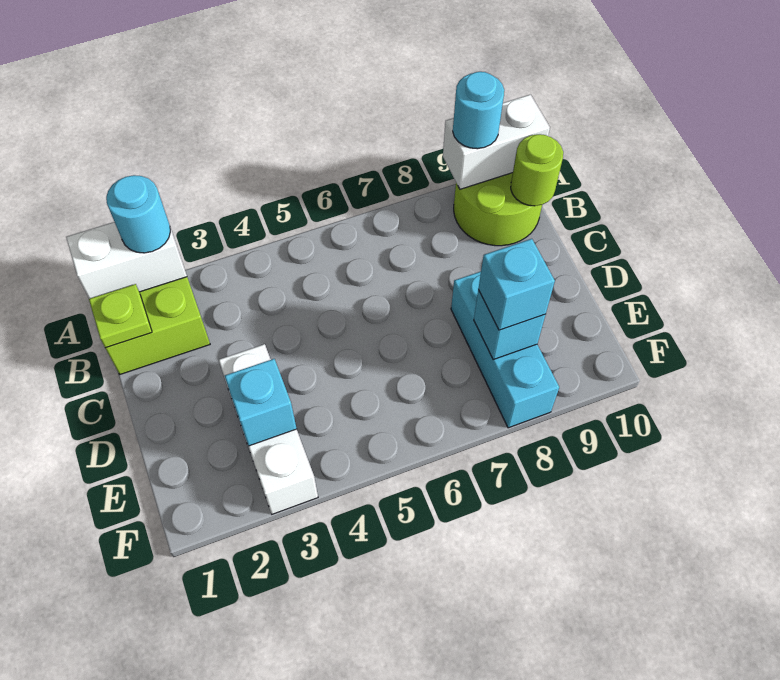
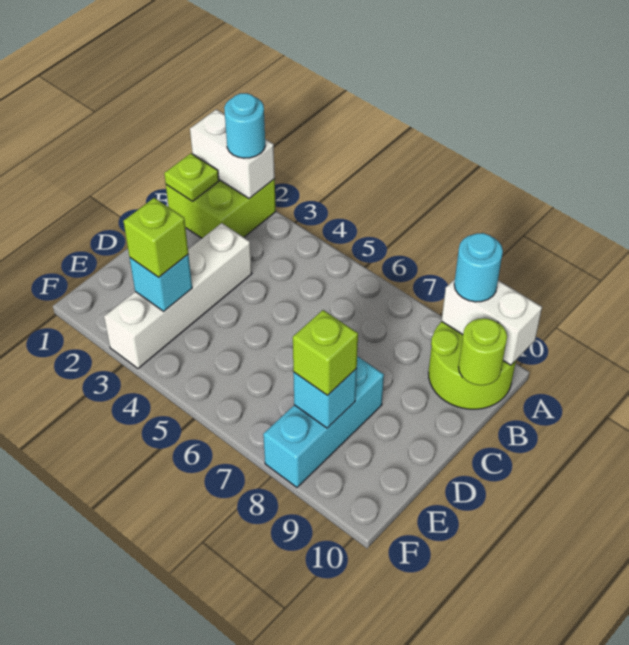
white 1x3 brick [219,344,318,514] -> white 1x4 brick [104,223,252,369]
none -> lime 1x1 brick [123,198,188,277]
cyan 1x1 brick [478,239,555,330] -> lime 1x1 brick [293,310,358,396]

